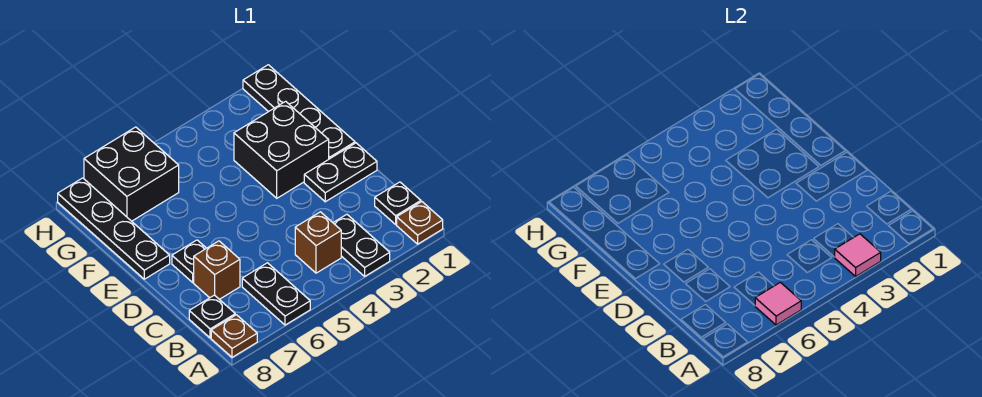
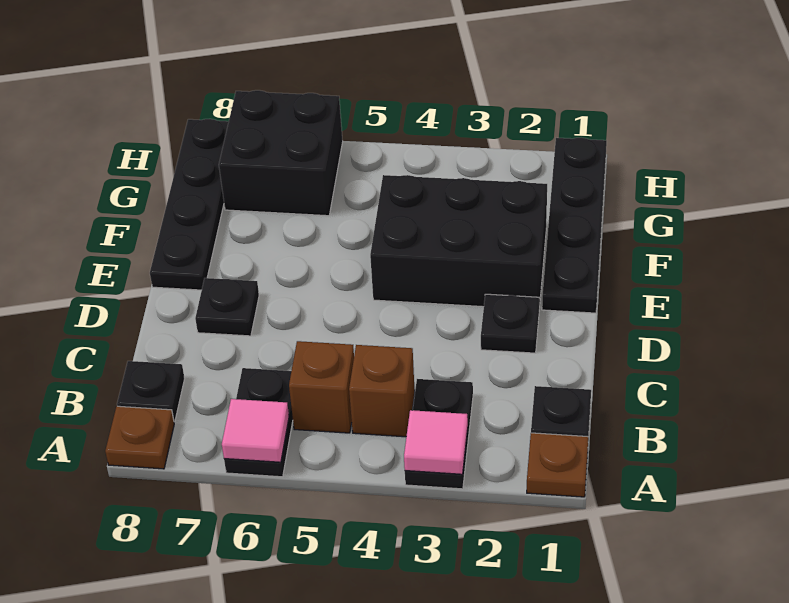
brown 1x1 brick [194,241,240,299] -> brown 1x1 brick moved to [289,341,354,433]
black 1x2 plate [304,143,377,202] -> black 1x1 plate [481,294,539,353]
black 2x2 brick [234,101,329,198] -> black 2x3 brick [370,175,547,308]

